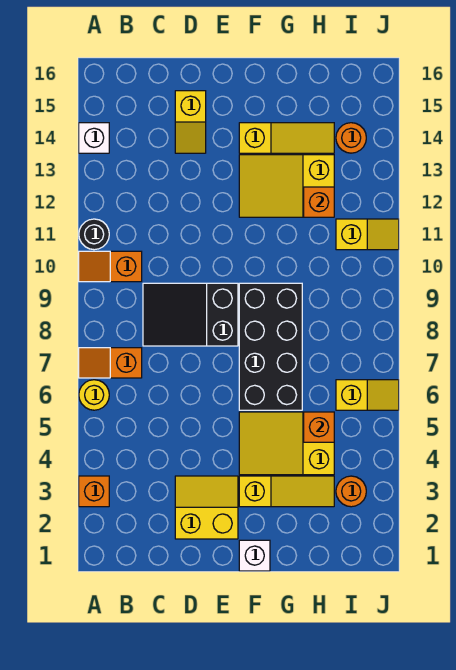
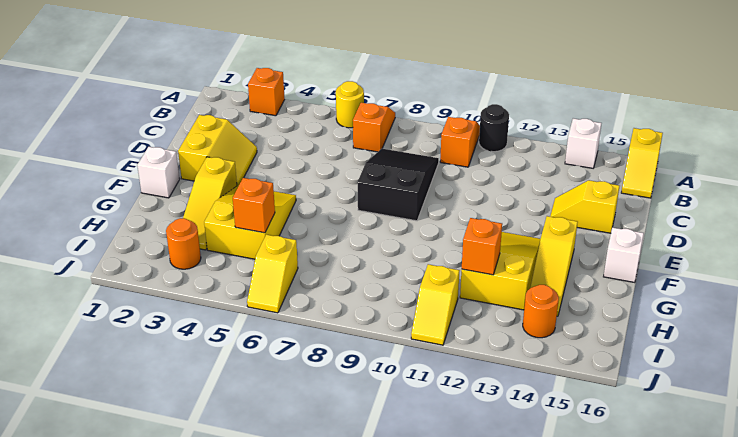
none -> yellow 1x2 slope [621,128,663,198]
black 2x4 brick [239,283,302,410] -> none
none -> white 1x1 brick [604,228,644,283]

